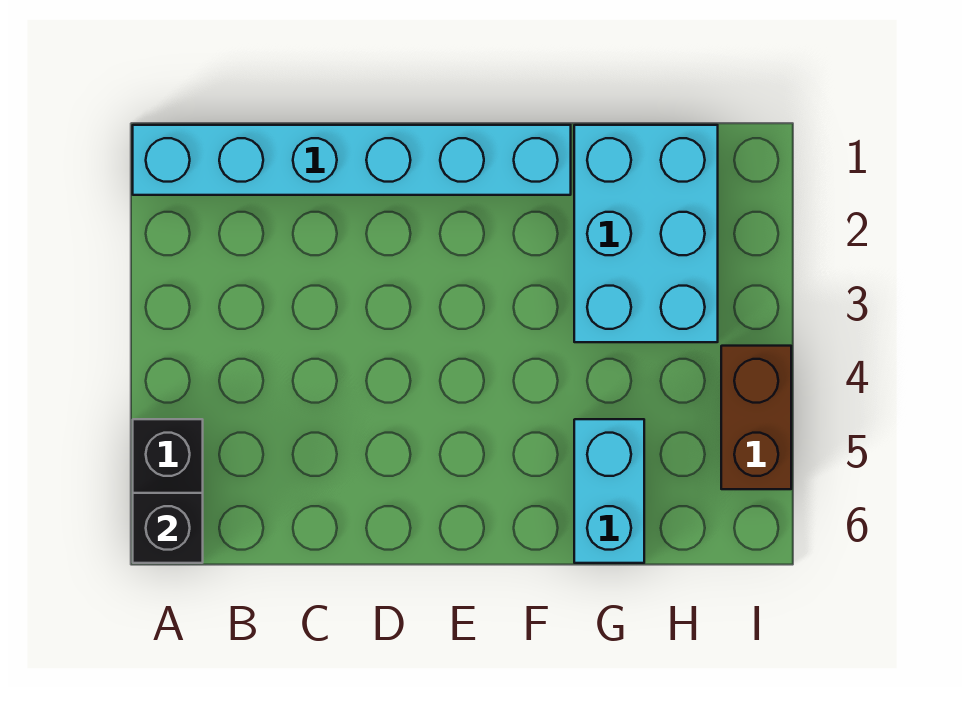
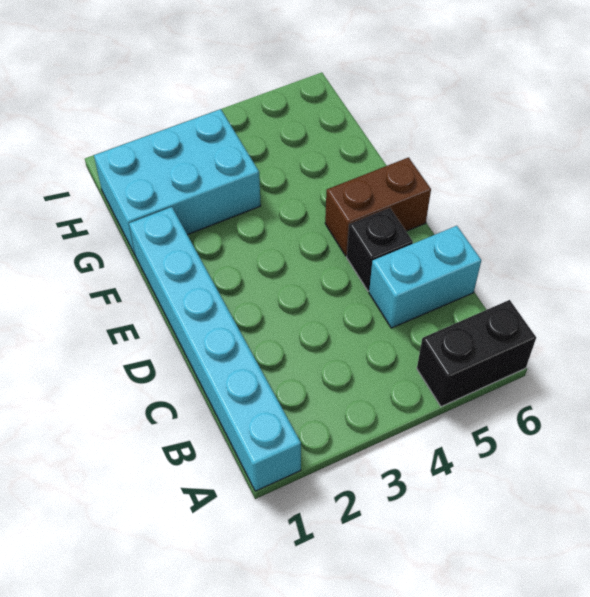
black 1x1 brick [133,493,203,563] -> black 1x1 brick moved to [347,208,413,291]
cyan 1x2 brick [574,419,644,563] -> cyan 1x2 brick moved to [369,226,481,328]
brown 1x2 brick [721,346,791,489] -> brown 1x2 brick moved to [325,158,431,256]

